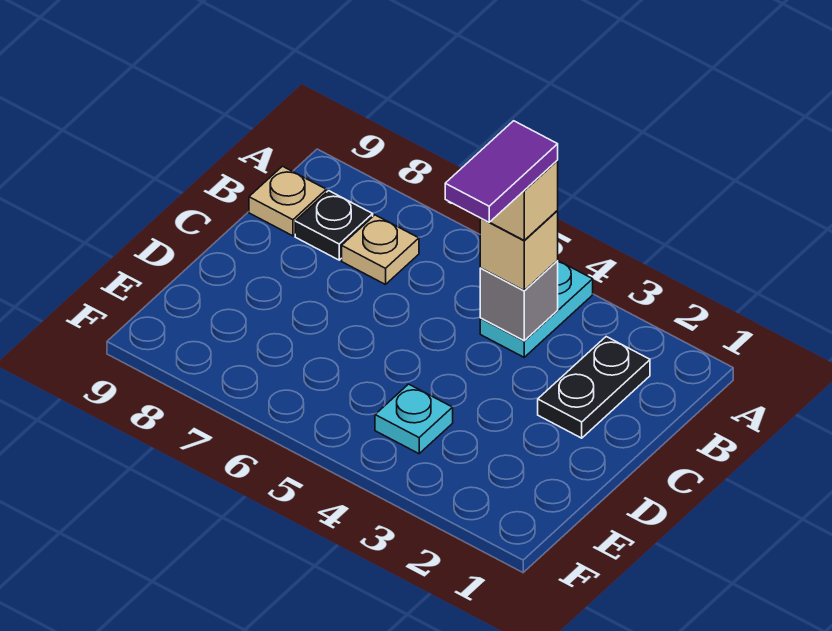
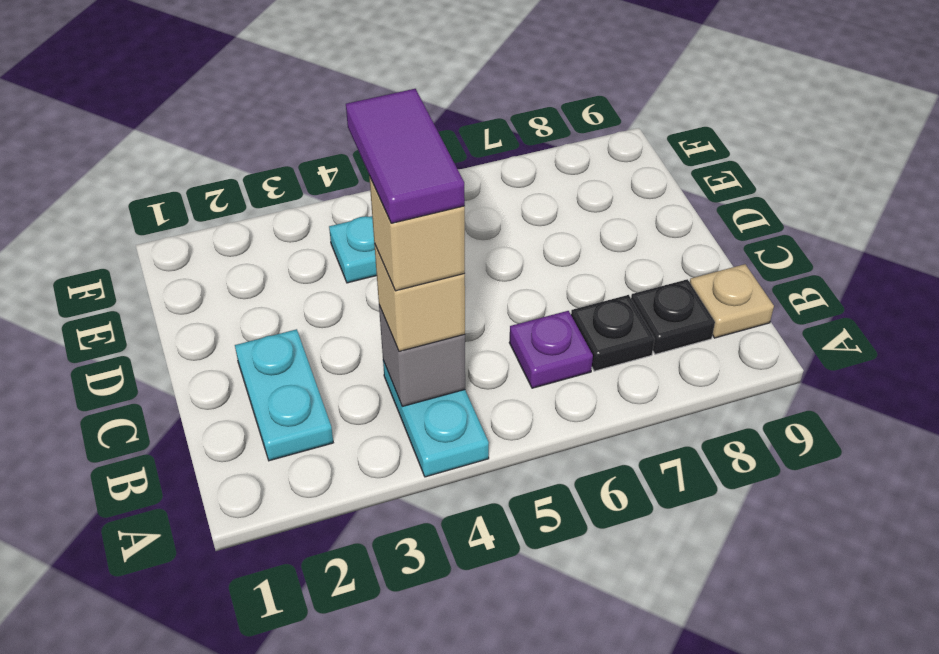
black 1x2 plate [538,337,650,438] -> cyan 1x2 plate [235,329,333,461]
none -> purple 1x1 plate [509,311,593,388]
tan 1x1 plate [342,215,419,285] -> black 1x1 plate [571,295,655,371]

